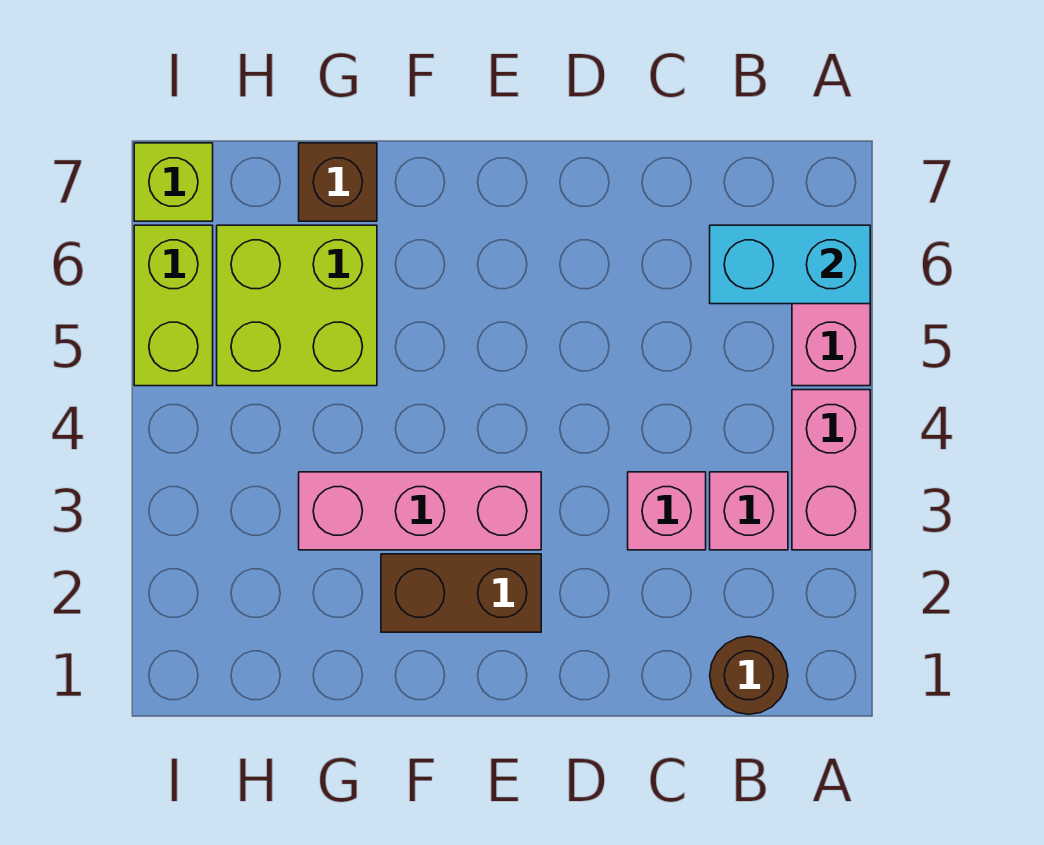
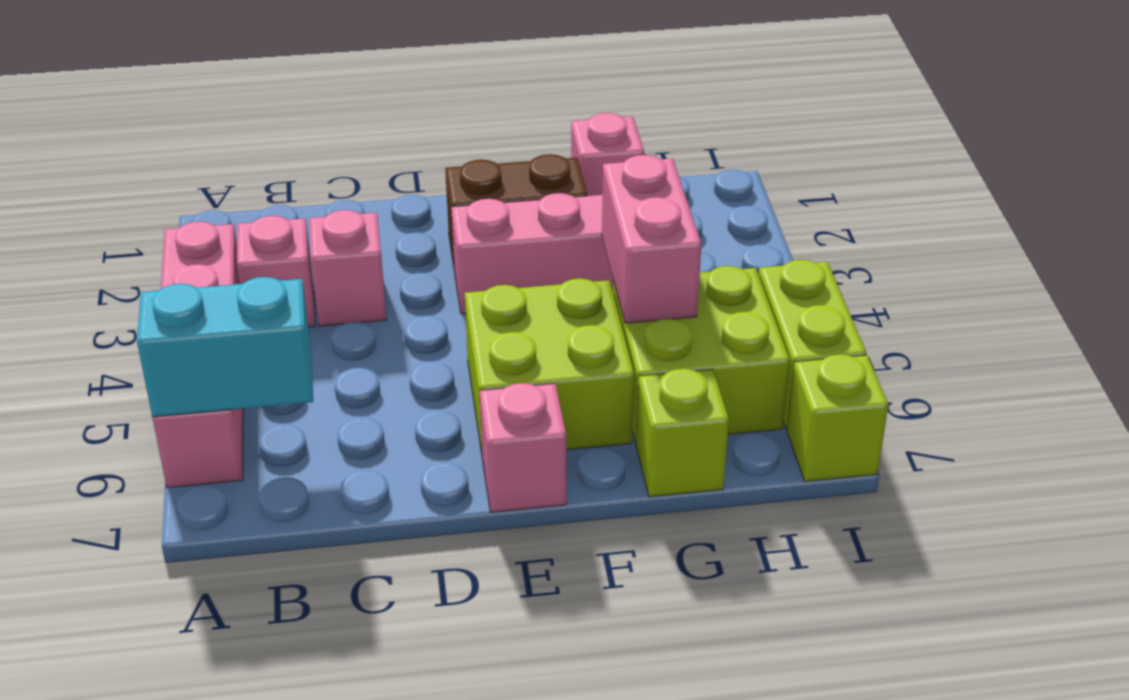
brown 1x1 round brick [710,636,788,714] -> none
none -> lime 2x2 brick [465,278,634,453]
none -> pink 1x1 brick [480,383,566,512]
none -> pink 1x1 brick [571,113,644,196]
none -> pink 1x2 brick [602,155,701,323]
brown 1x1 brick [299,143,377,221] -> lime 1x1 brick [636,369,729,497]

